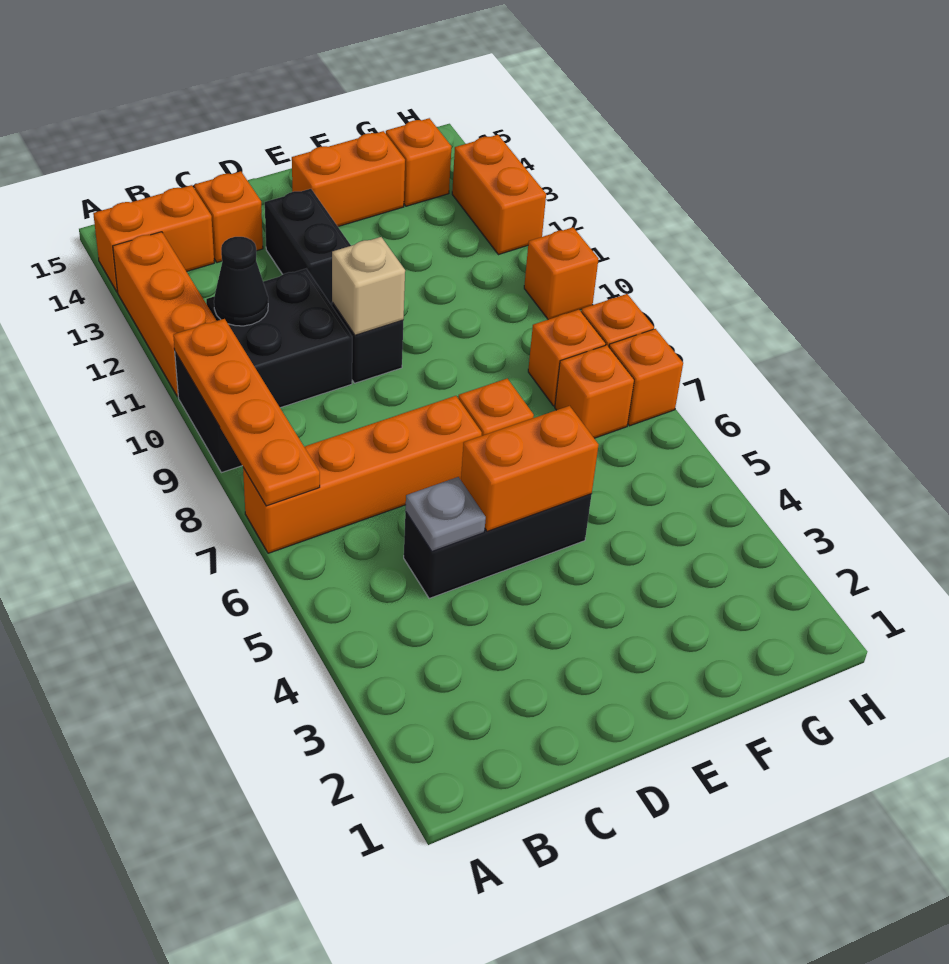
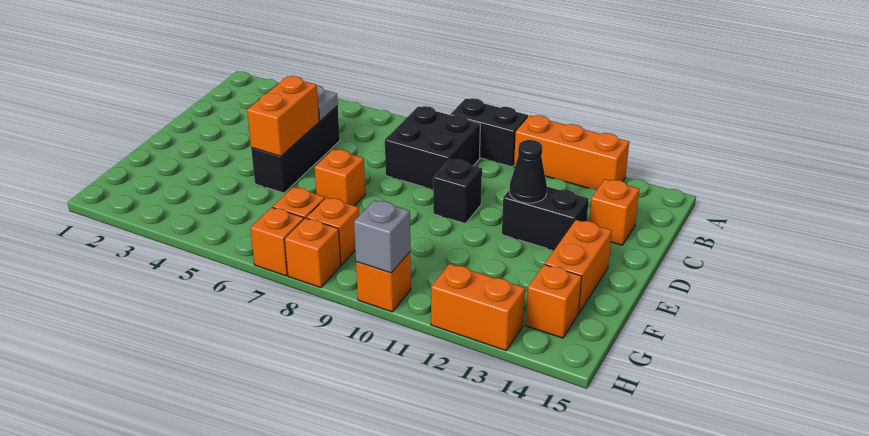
orange 1x4 brick [243,396,482,553] -> none
orange 1x4 plate [173,319,320,506] -> none
orange 1x2 brick [93,185,214,292] -> none
black 2x2 brick [206,269,352,408] -> black 2x2 brick moved to [385,106,480,189]
black 1x1 cone [214,237,268,326] -> black 1x1 cone moved to [509,140,547,203]
tan 1x1 brick [332,237,405,335] -> none
none -> grey 1x1 brick [354,200,410,273]

